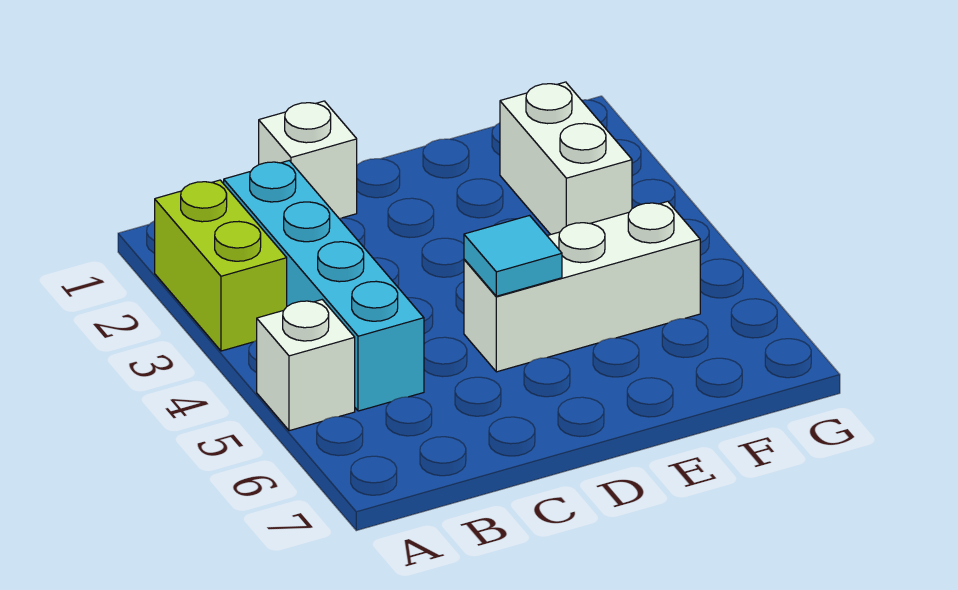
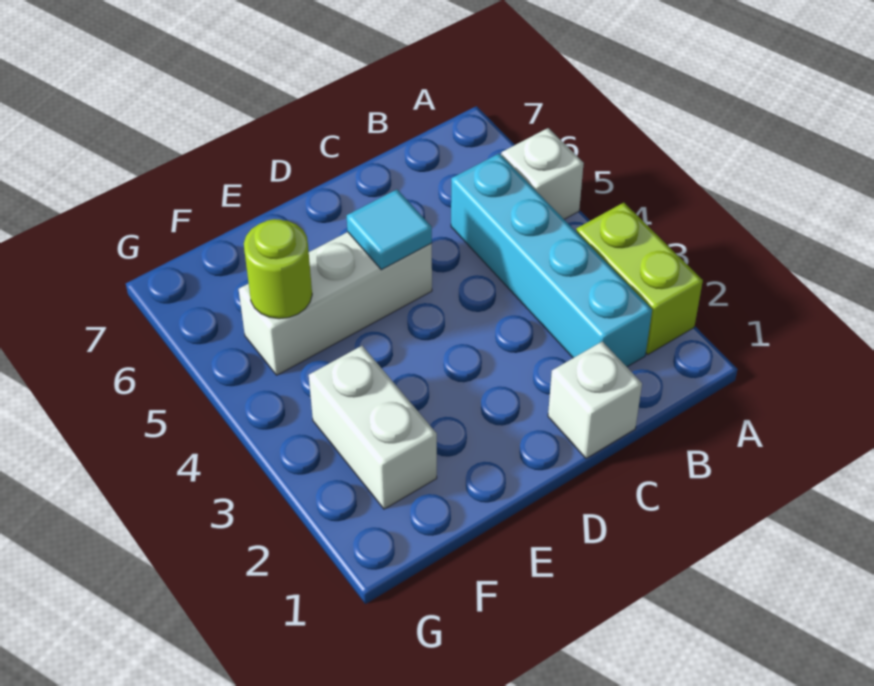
none -> lime 1x1 round brick [244,219,312,319]

